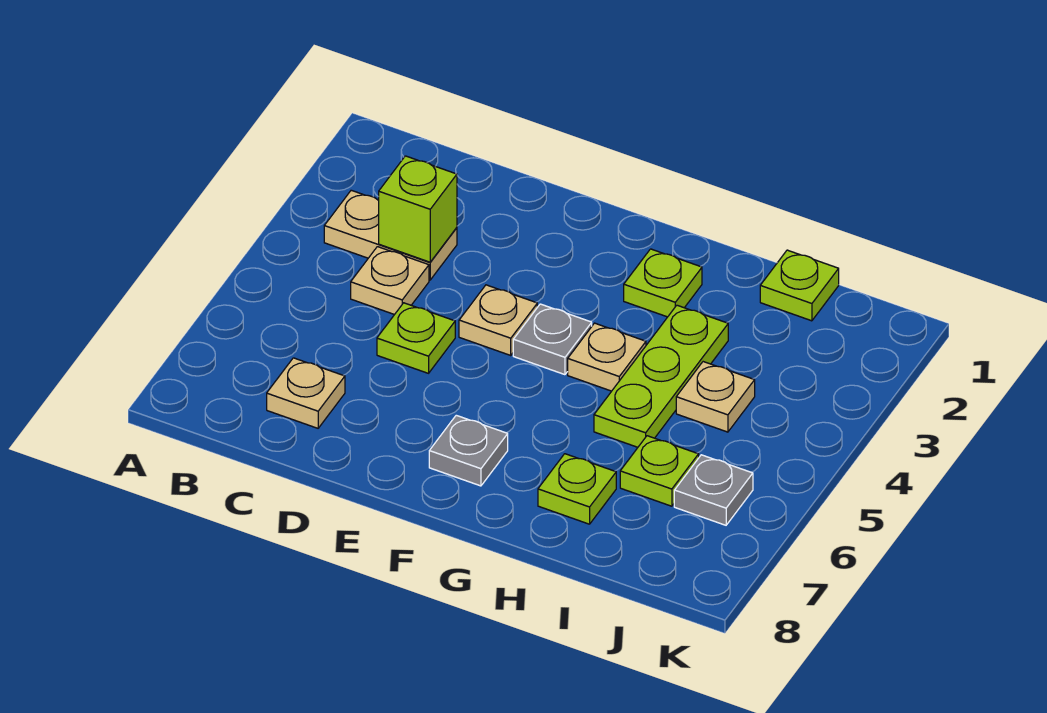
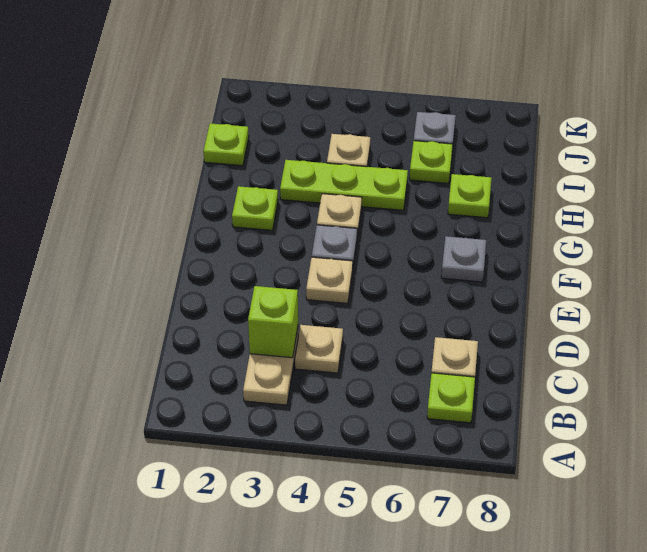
lime 1x1 plate [377,303,455,373] -> lime 1x1 plate moved to [427,373,475,423]

